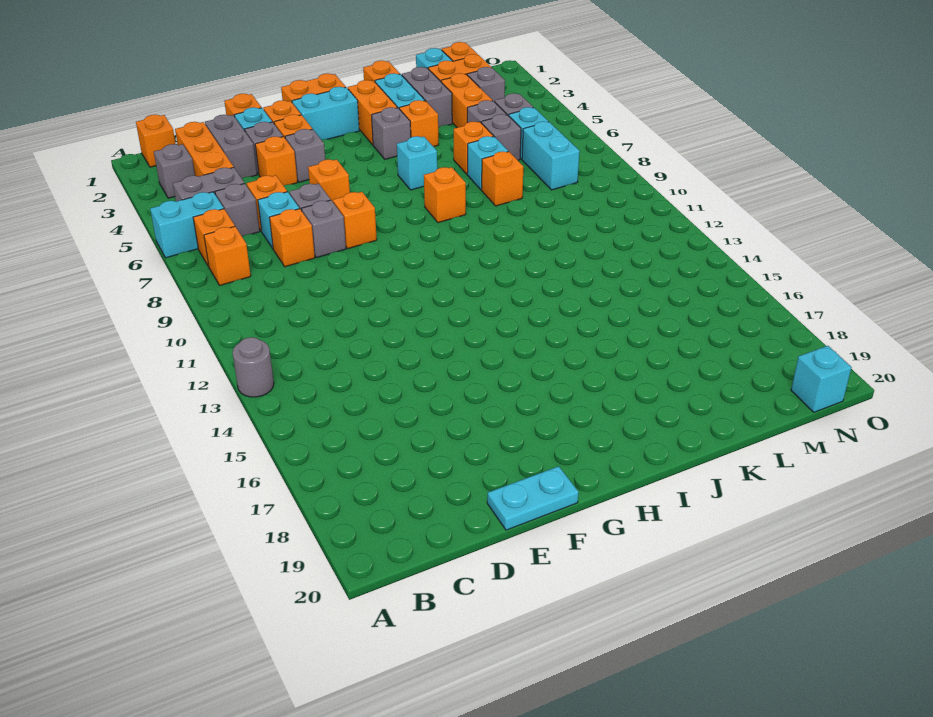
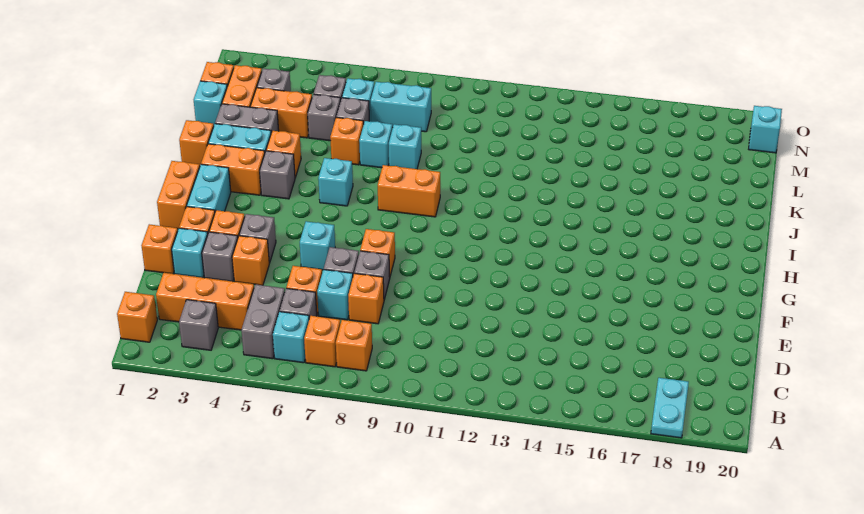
cyan 1x2 brick [150,192,224,258] -> cyan 1x1 brick [273,312,309,363]
grey 1x1 round brick [232,337,274,397] -> none
grey 1x2 brick [205,115,257,178] -> none
cyan 1x2 plate [487,466,579,530] -> cyan 1x2 plate moved to [651,378,689,438]
orange 1x1 brick [308,159,350,202] -> cyan 1x1 brick [300,221,335,270]
orange 1x1 brick [424,167,466,223] -> orange 1x2 brick [378,165,440,217]
orange 1x1 brick [482,151,523,206] -> cyan 1x1 brick [389,124,421,169]

